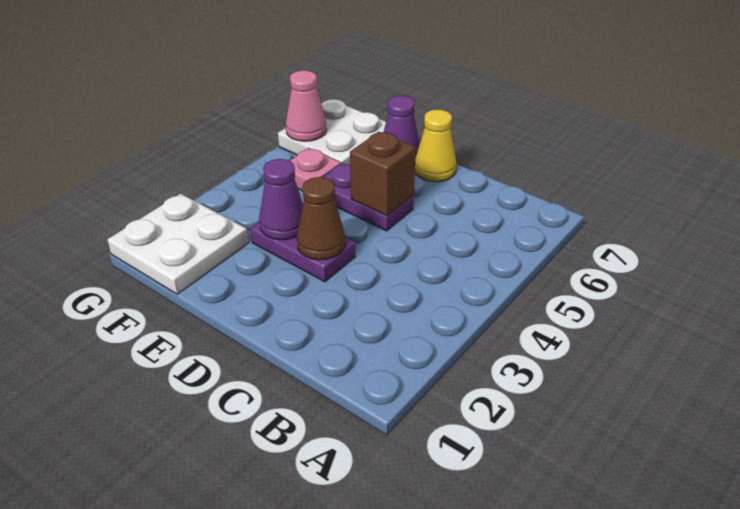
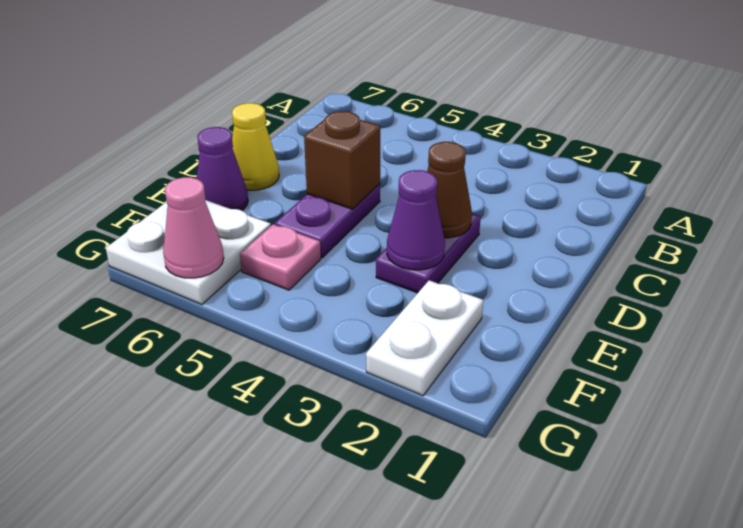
white 2x2 plate [107,194,249,294] -> white 1x2 plate [366,280,483,396]

